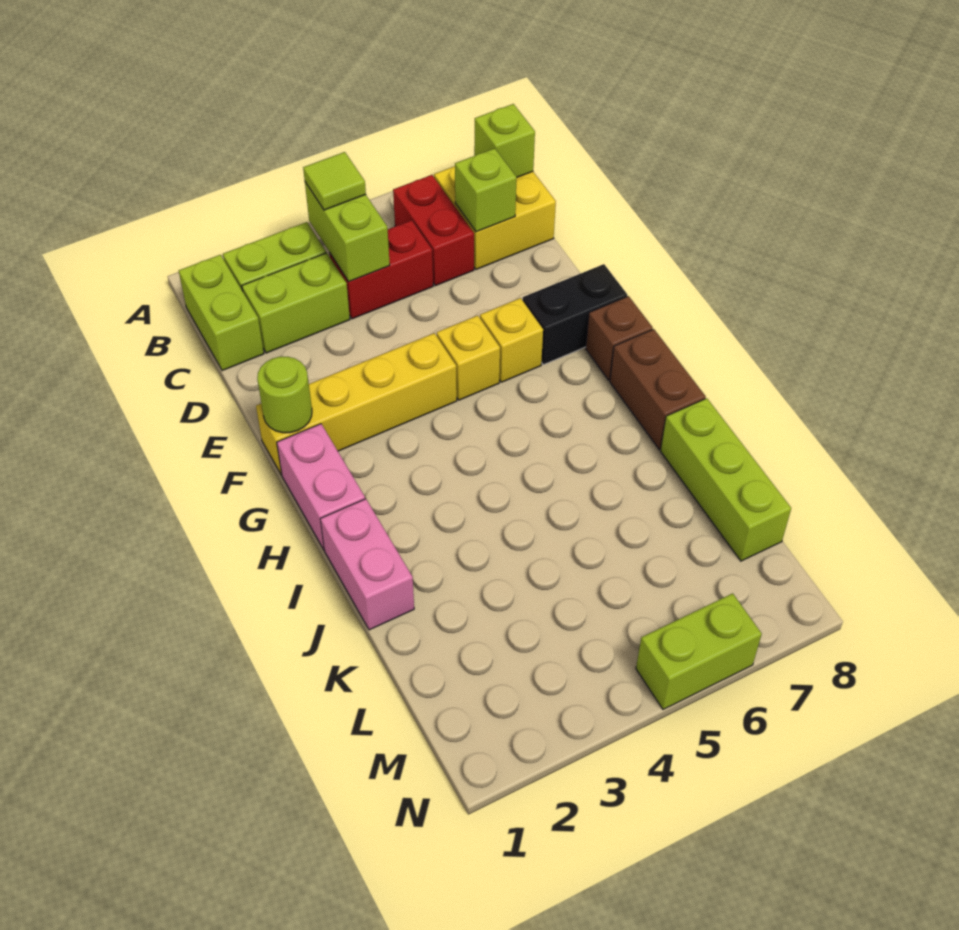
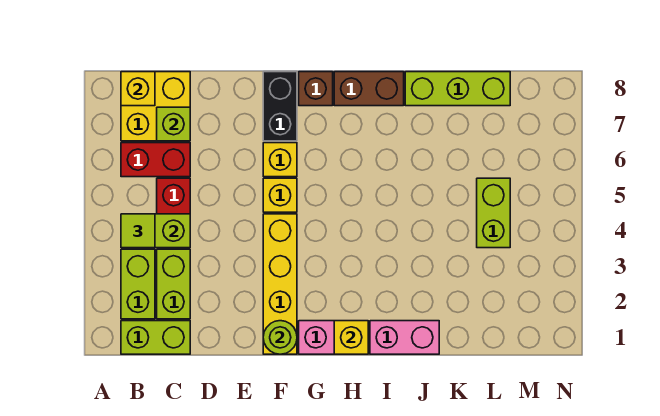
lime 1x1 brick [474,104,535,177] -> yellow 1x1 brick [121,72,155,106]
none -> yellow 1x1 brick [334,321,368,354]
lime 1x2 brick [636,593,762,709] -> lime 1x2 brick moved to [477,178,510,248]

